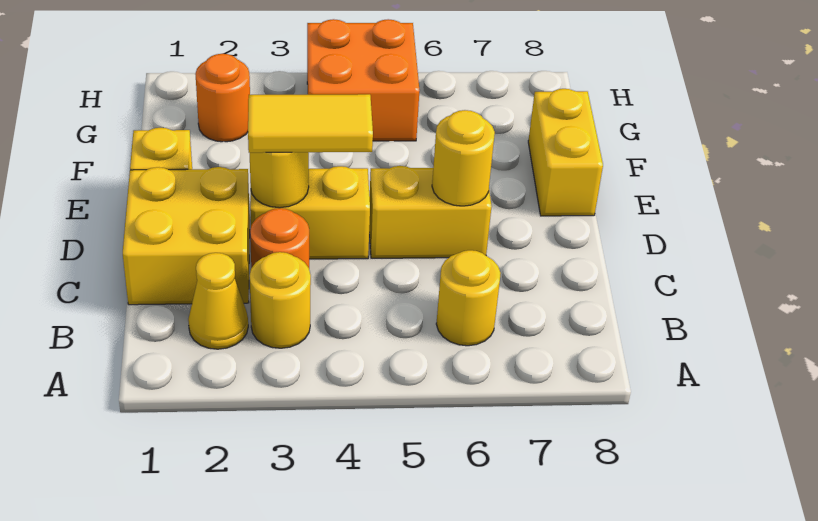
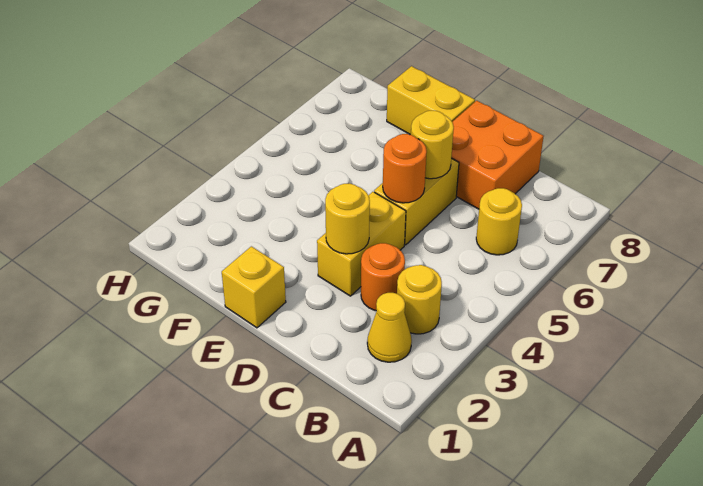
yellow 2x2 brick [123,167,250,305] -> none
yellow 1x2 tile [248,94,373,153] -> none
orange 1x1 round brick [196,54,250,142] -> orange 1x1 round brick moved to [383,134,427,203]
orange 2x2 brick [307,19,419,141] -> orange 2x2 brick moved to [451,101,544,209]

